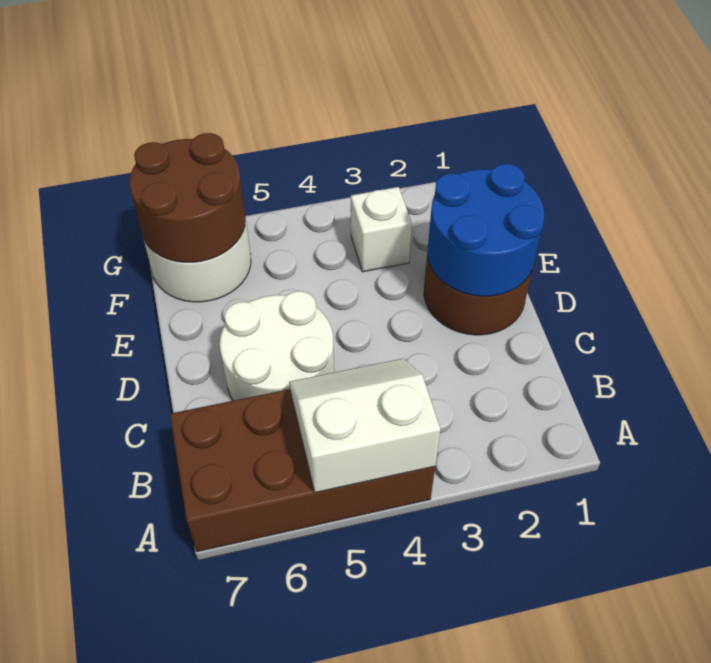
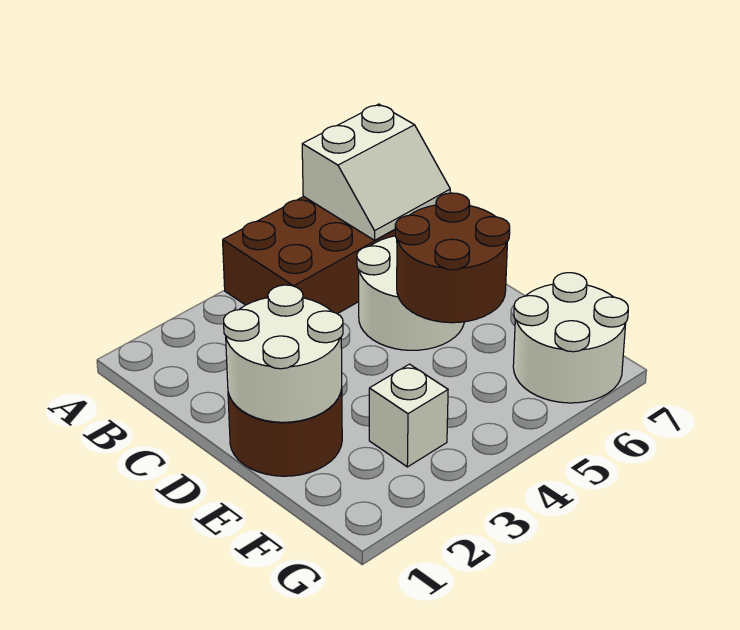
white 2x2 slope [289,359,440,492] -> white 2x2 slope moved to [302,104,450,240]
blue 2x2 round brick [427,164,544,296] -> white 2x2 round brick [224,285,343,422]
brown 2x2 round brick [129,133,246,262] -> brown 2x2 round brick moved to [395,193,510,323]

